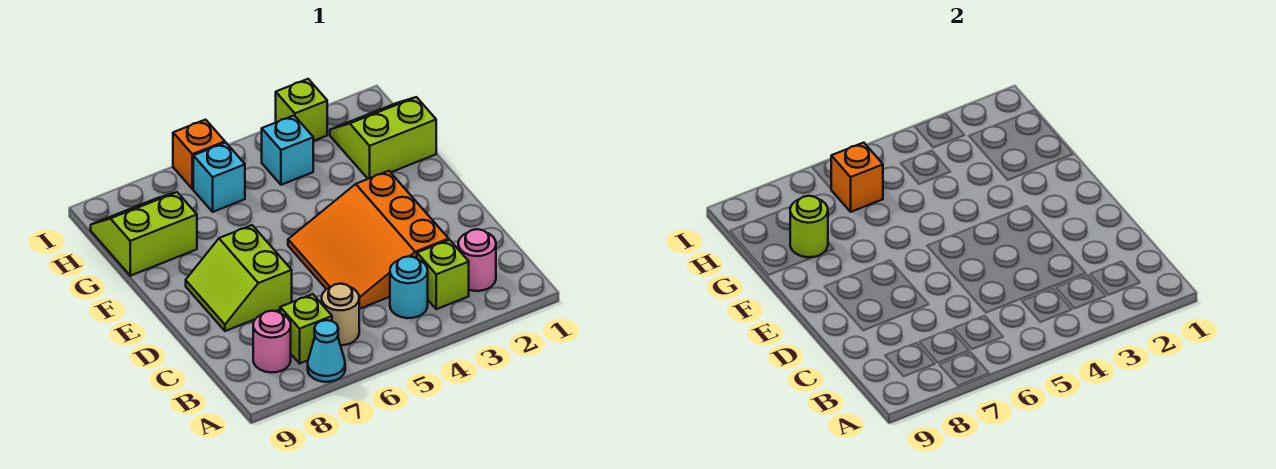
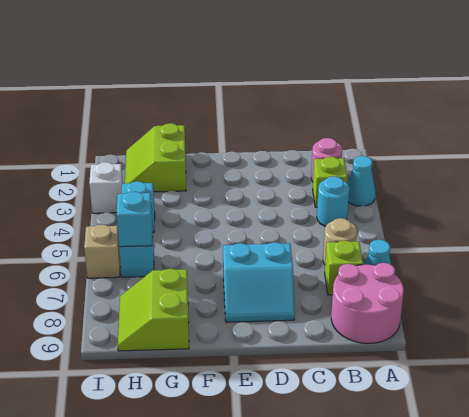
none -> cyan 1x1 cone [348,156,375,206]
pink 1x1 round brick [253,311,291,373] -> pink 2x2 round brick [331,263,404,343]
orange 3x3 slope [288,171,449,309] -> none
lime 2x2 slope [186,225,292,331] -> cyan 2x2 slope [223,242,295,322]
lime 1x1 round brick [790,196,828,257] -> none
orange 1x1 brick [831,143,883,212] -> cyan 1x1 brick [117,192,152,247]
lime 1x1 brick [276,79,327,141] -> white 1x1 brick [89,162,123,213]
orange 1x1 brick [173,120,225,189] -> tan 1x1 brick [84,225,120,278]

